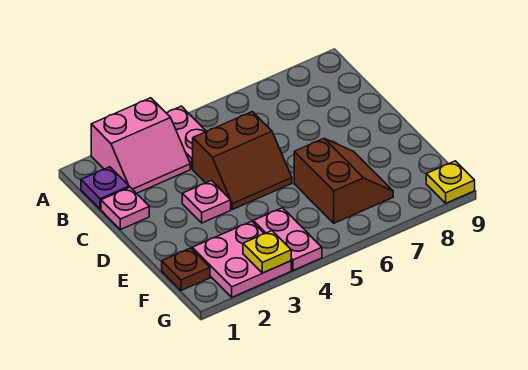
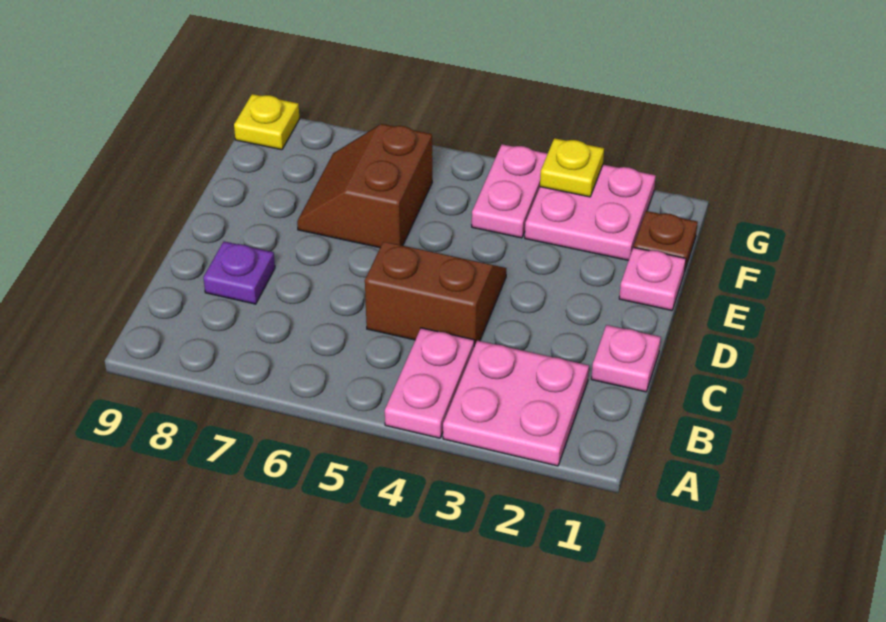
pink 2x2 slope [91,98,190,193] -> pink 2x2 plate [443,340,589,466]
purple 1x1 plate [81,167,129,209] -> purple 1x1 plate moved to [203,241,275,304]
pink 1x1 plate [182,181,231,223] -> pink 1x1 plate moved to [619,247,686,310]

